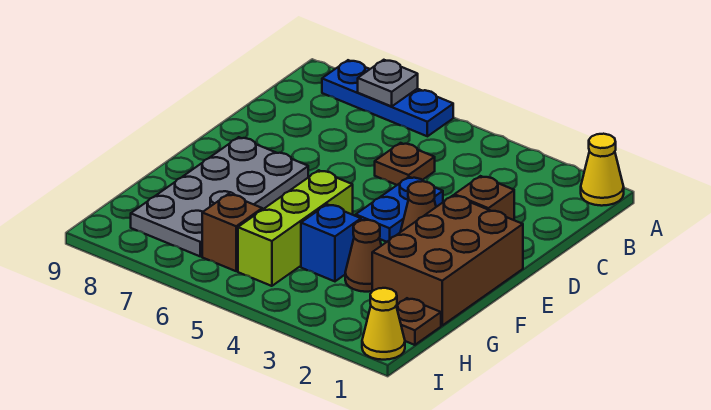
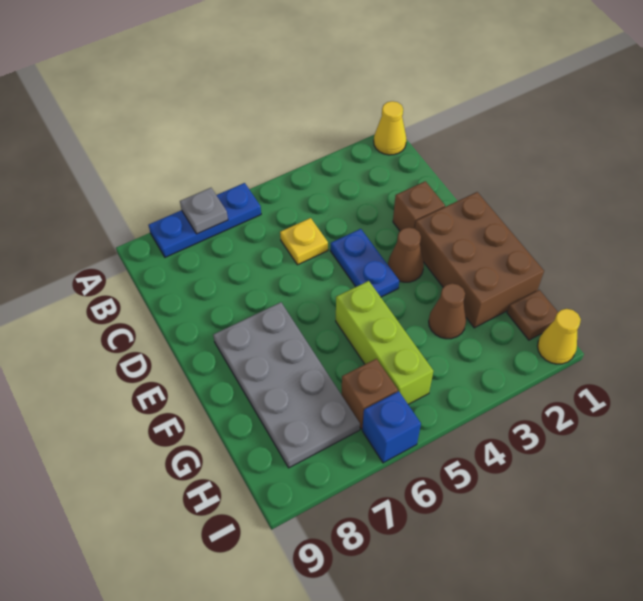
brown 1x1 plate [375,143,435,185] -> yellow 1x1 plate [280,218,328,265]
blue 1x1 brick [301,204,361,281] -> blue 1x1 brick moved to [362,391,421,463]

